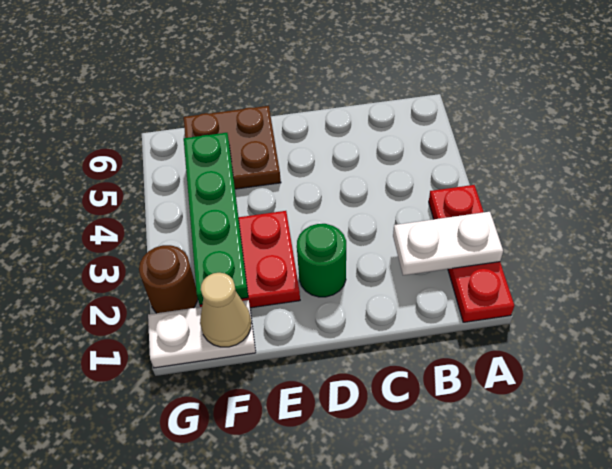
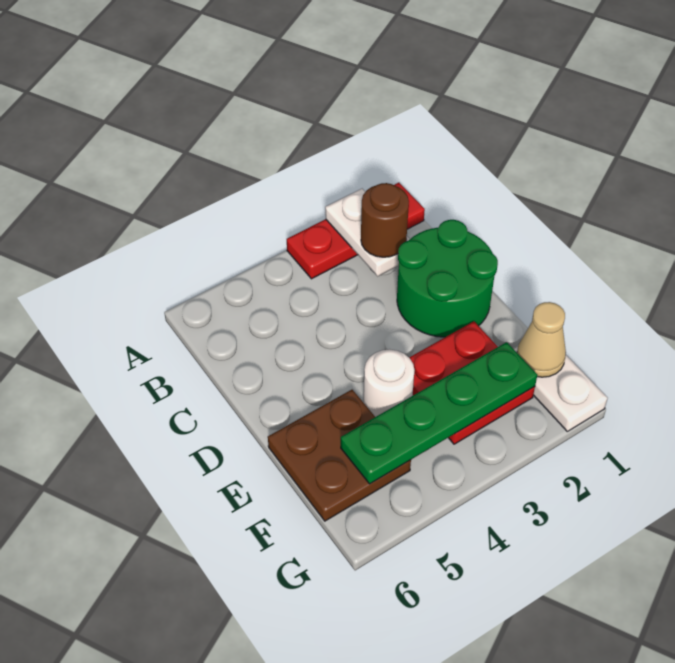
green 1x1 round brick [297,224,346,297] -> green 2x2 round brick [397,220,498,337]
none -> white 1x1 round brick [364,349,414,417]
brown 1x1 round brick [139,245,198,313] -> brown 1x1 round brick moved to [361,183,409,257]

